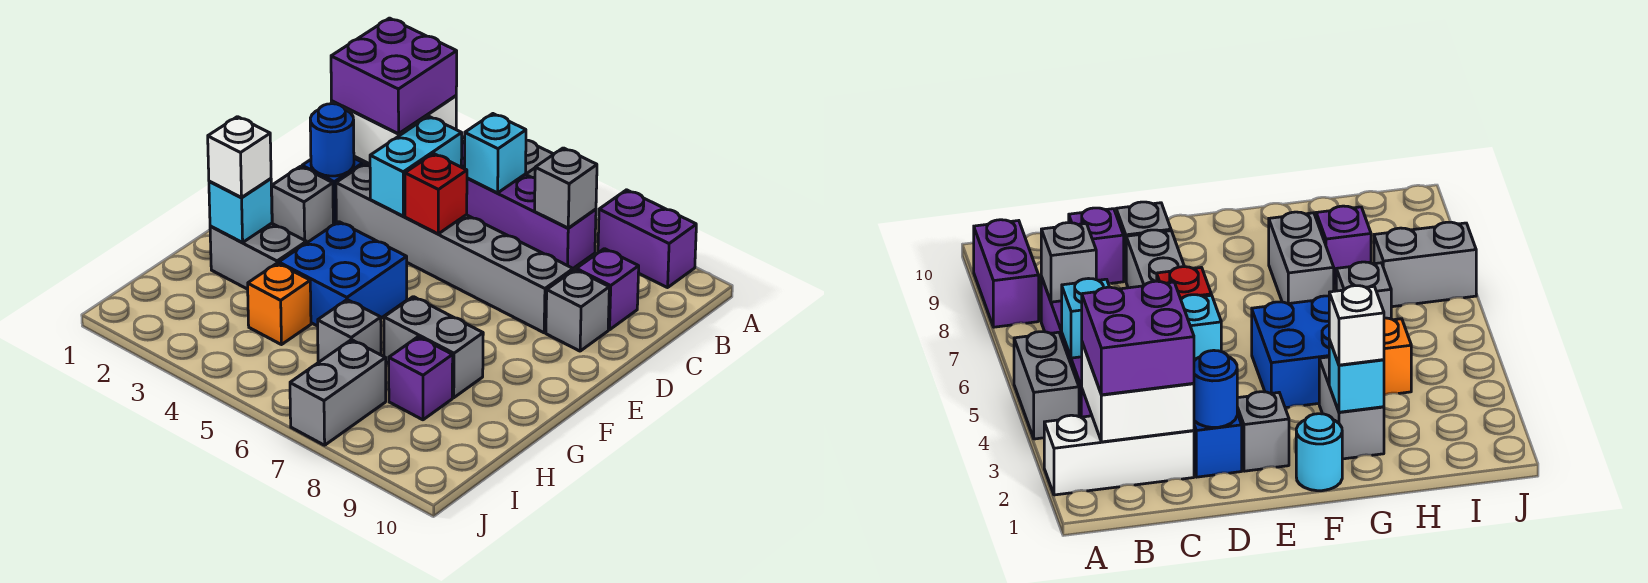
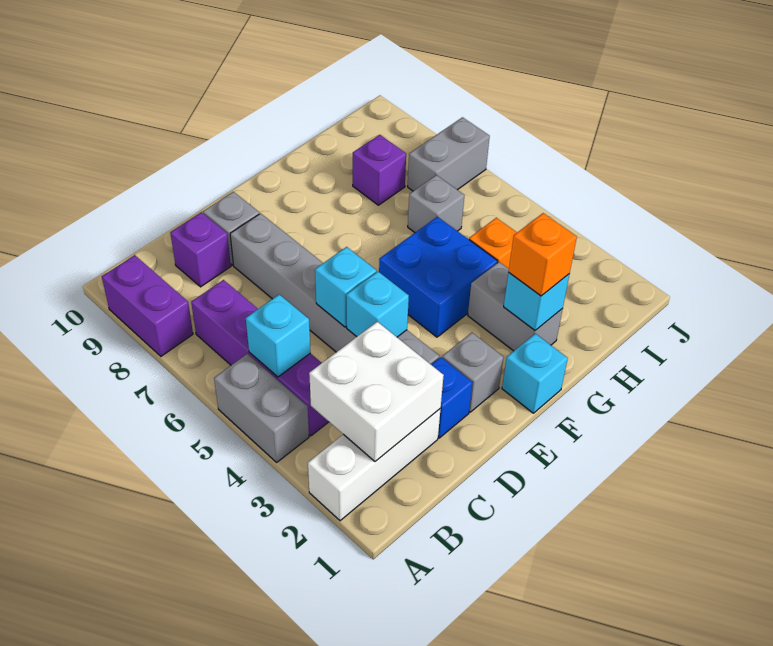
purple 2x2 brick [331,18,457,134] -> none
grey 1x1 brick [535,148,597,228] -> none
cyan 1x2 brick [370,116,462,216] -> cyan 1x1 brick [346,272,409,337]
blue 1x1 round brick [310,104,354,176] -> none
red 1x1 brick [405,154,467,234] -> cyan 1x1 brick [315,247,376,327]
cyan 1x1 round brick [1296,414,1342,491] -> cyan 1x1 brick [502,334,568,413]
white 1x1 brick [208,117,271,198] -> orange 1x1 brick [509,213,577,296]
grey 1x2 brick [384,297,483,398] -> none

